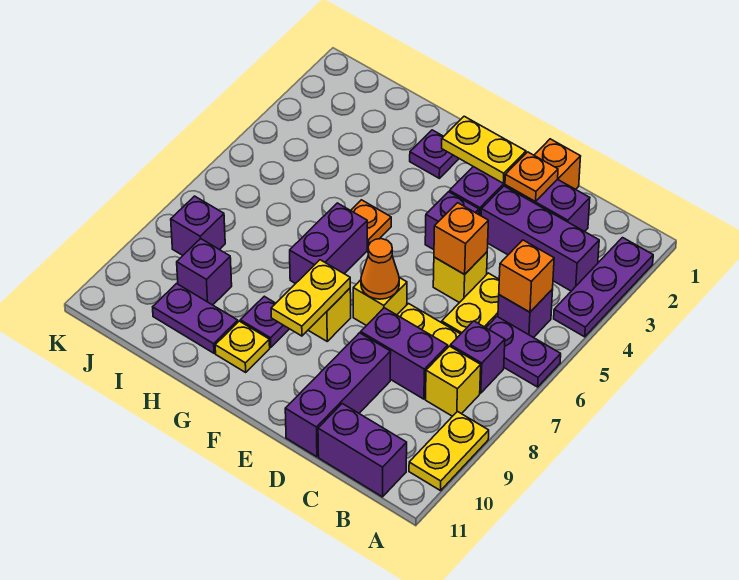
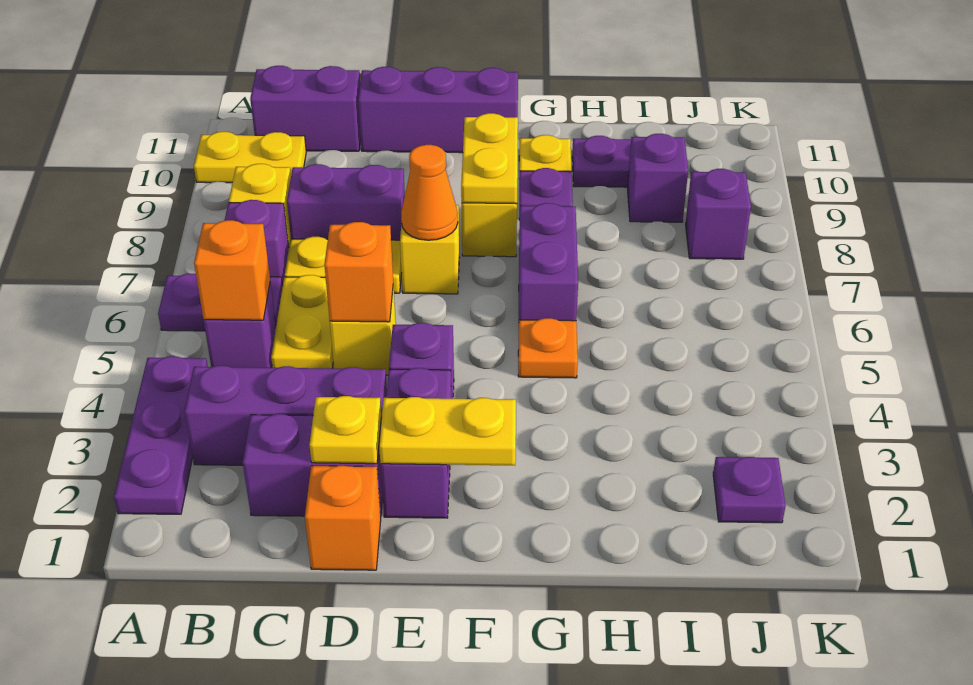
yellow 1x2 plate [409,411,489,491] -> yellow 1x2 plate turned to [194,132,306,183]
orange 1x1 plate [505,152,558,202] -> yellow 1x1 plate [309,396,381,464]
purple 1x3 brick [285,333,391,457] -> purple 1x3 brick turned to [358,67,518,153]
purple 1x1 plate [410,130,459,178] -> purple 1x1 plate moved to [713,457,786,523]

